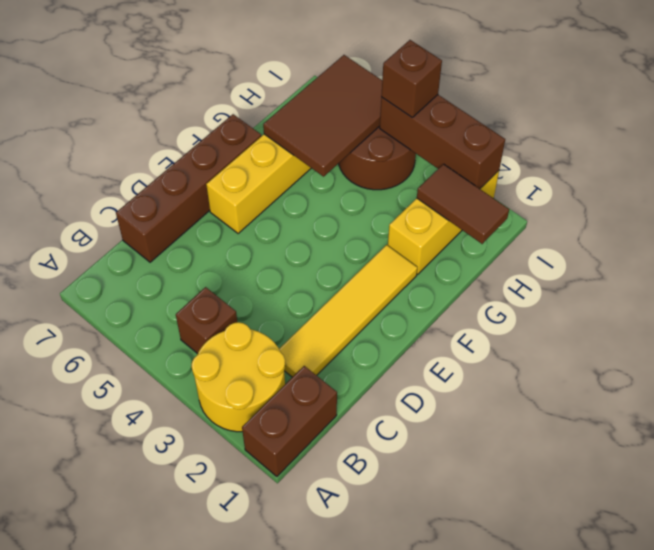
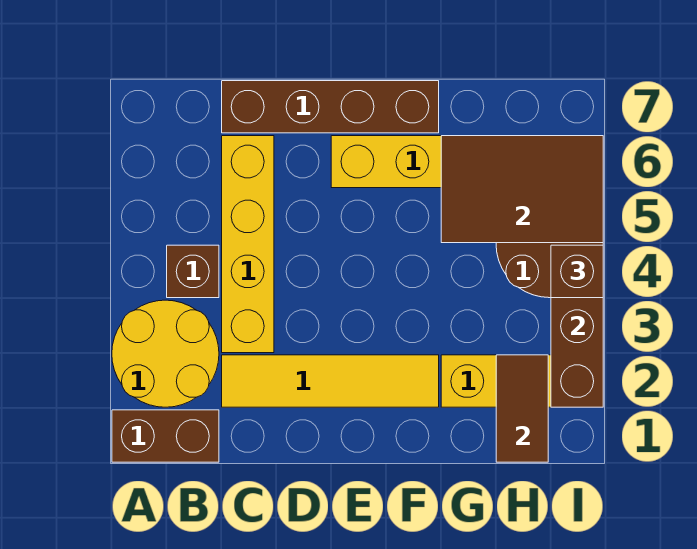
none -> yellow 1x4 brick [222,136,274,353]

